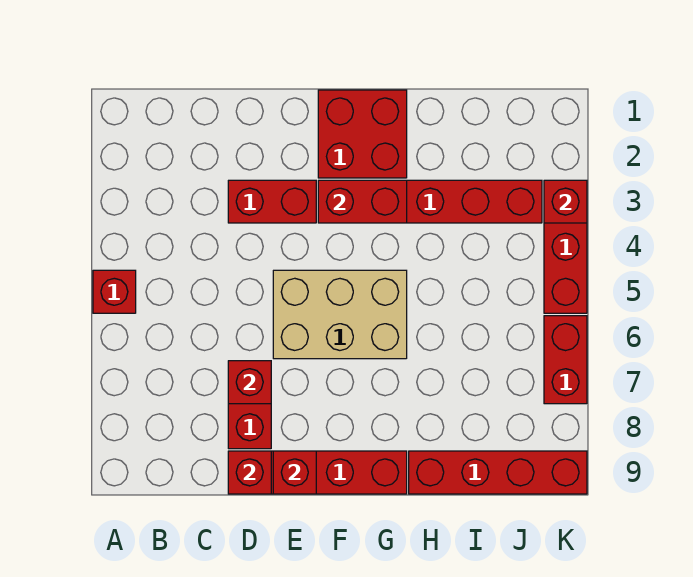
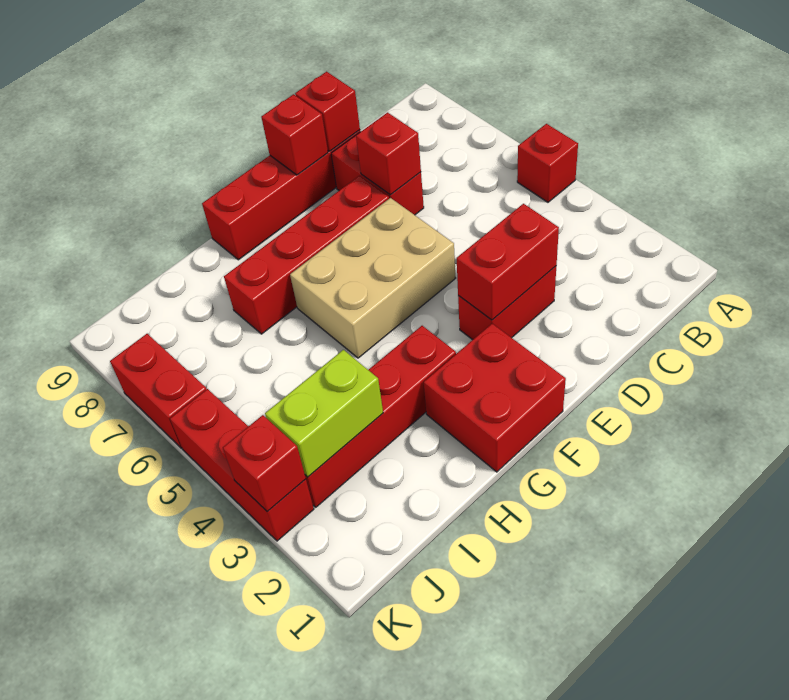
red 1x2 brick [318,180,407,223] -> red 1x2 brick moved to [457,204,559,320]
red 1x4 brick [409,451,587,494] -> red 1x4 brick moved to [224,176,389,334]
none -> lime 1x2 brick [265,350,383,477]

